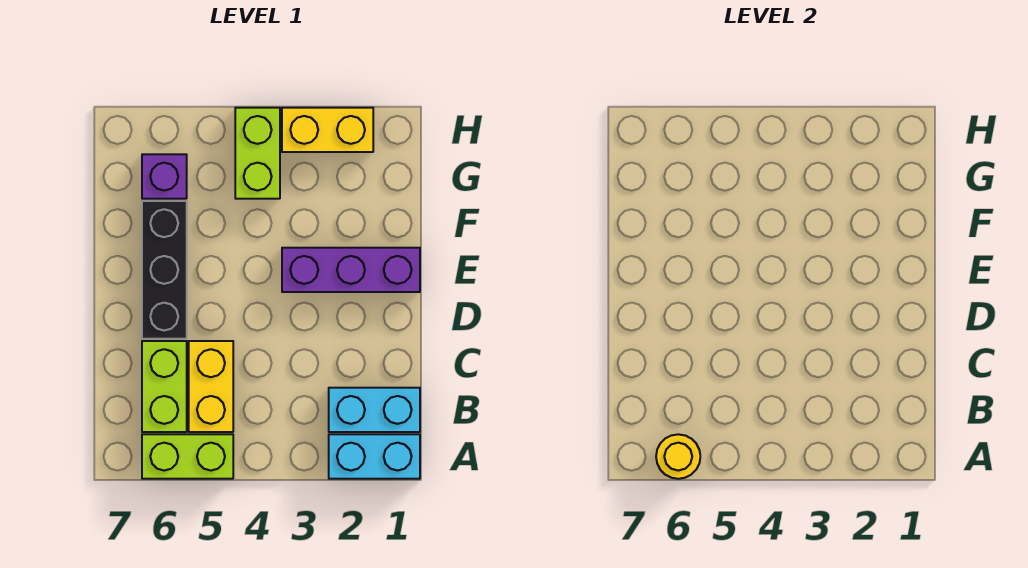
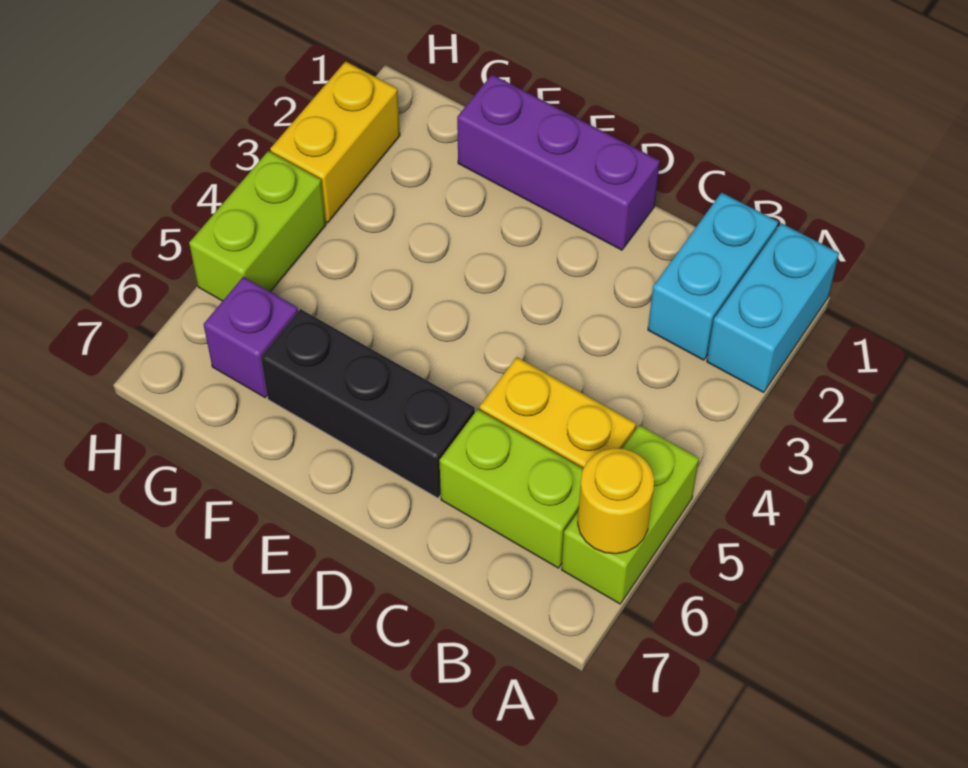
purple 1x3 brick [282,248,420,292] -> purple 1x3 brick turned to [457,75,660,250]
lime 1x2 brick [235,108,280,199] -> lime 1x2 brick turned to [189,151,326,301]

